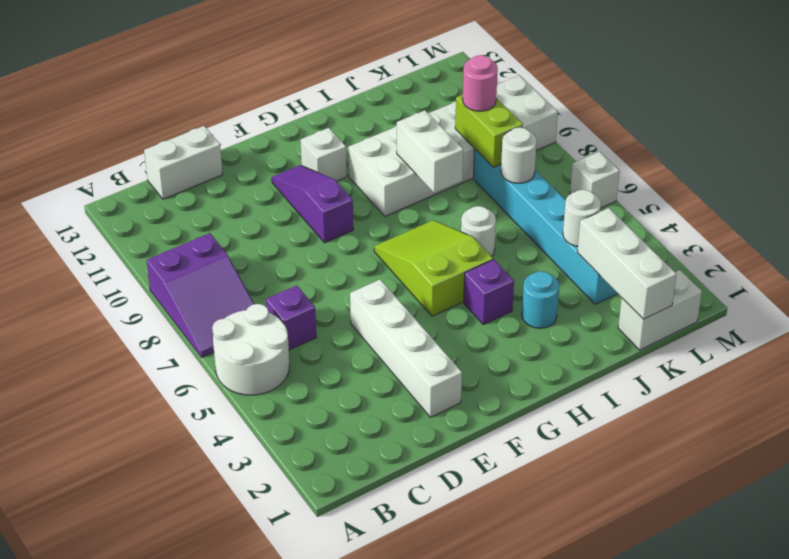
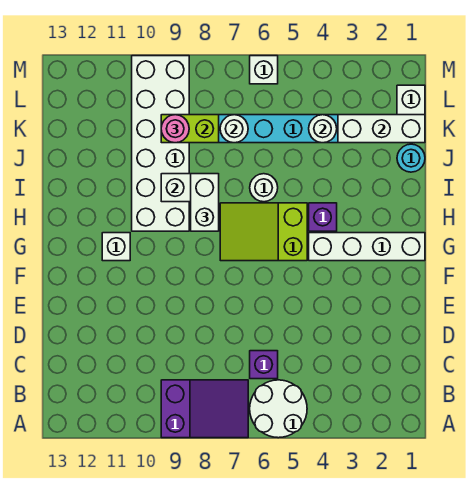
white 1x2 brick [144,126,223,199] -> white 1x2 brick moved to [191,174,219,231]
white 1x4 brick [350,279,462,417] -> white 1x4 brick moved to [309,233,425,261]
purple 1x3 slope [272,165,353,243] -> none
cyan 1x1 round brick [522,271,559,328] -> cyan 1x1 round brick moved to [397,144,425,172]

